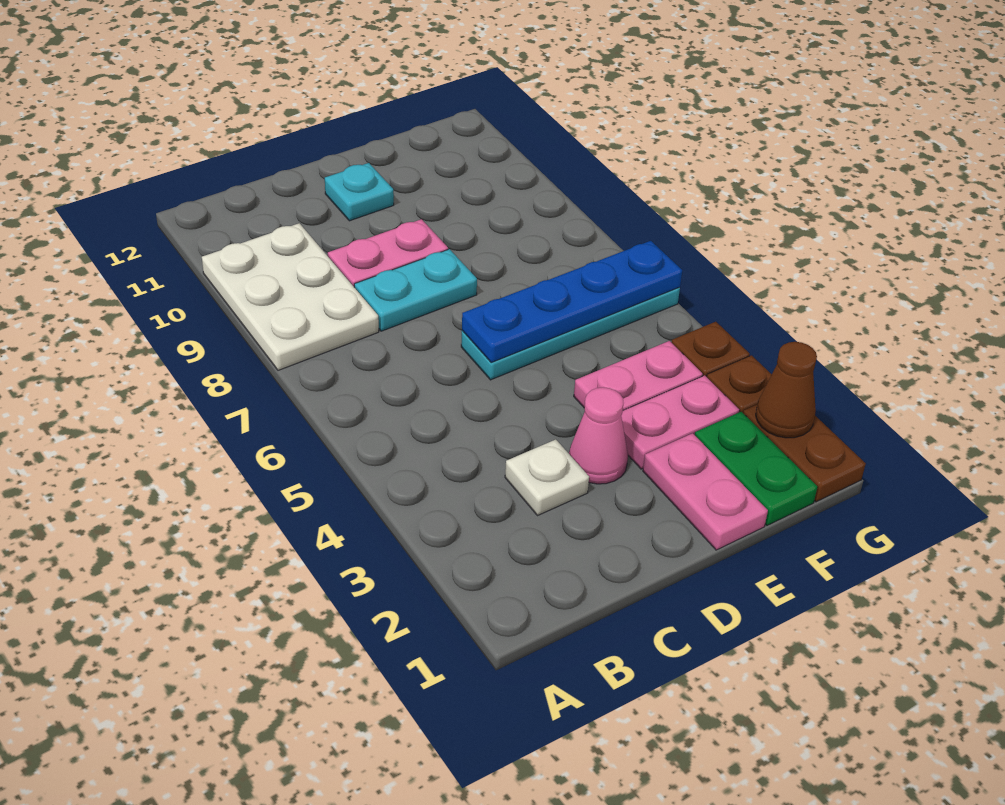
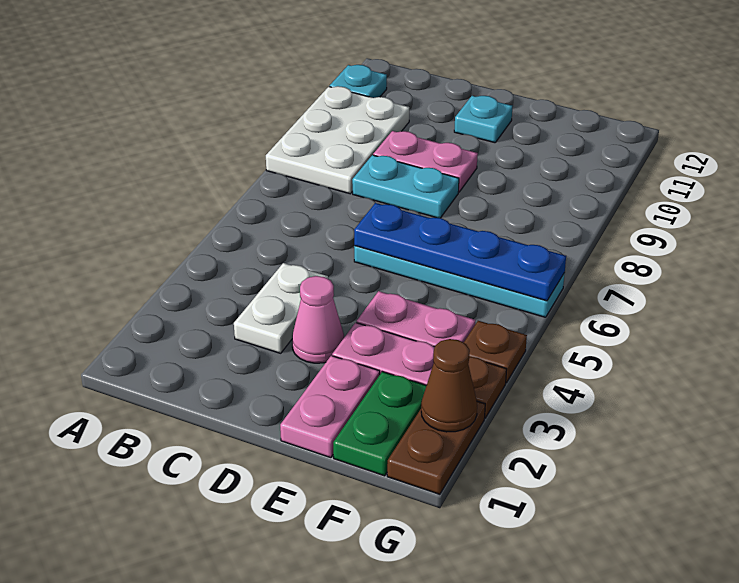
none -> cyan 1x1 plate [330,65,387,98]
white 1x1 plate [505,439,589,516] -> white 1x2 plate [234,263,328,353]

